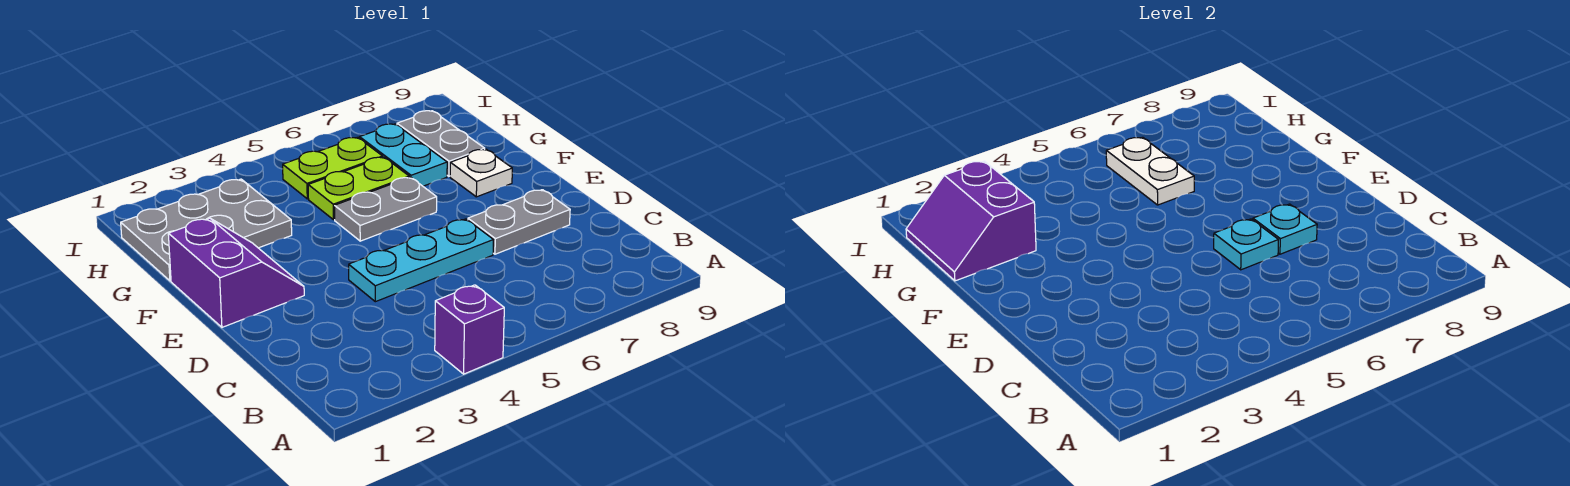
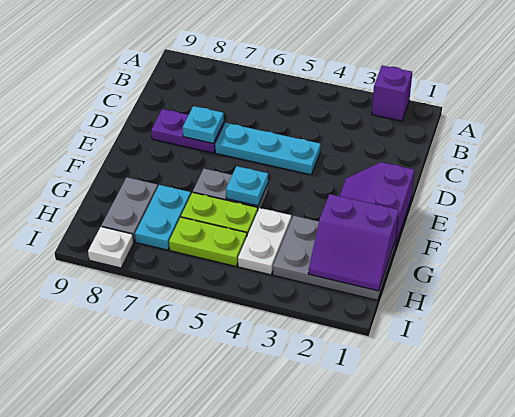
purple 1x1 brick [435,285,504,374] -> purple 1x1 brick moved to [372,65,412,121]
cyan 1x1 plate [1214,219,1278,270] -> cyan 1x1 plate moved to [226,166,268,206]
grey 1x2 plate [468,190,570,254] -> purple 1x2 plate [151,109,224,153]
white 1x1 plate [450,149,512,197] -> white 1x1 plate moved to [88,227,134,268]
purple 2x2 slope [906,161,1036,281] -> purple 2x2 slope turned to [308,194,399,291]
white 1x2 plate [1106,137,1194,205] -> white 1x2 plate moved to [238,208,292,275]

